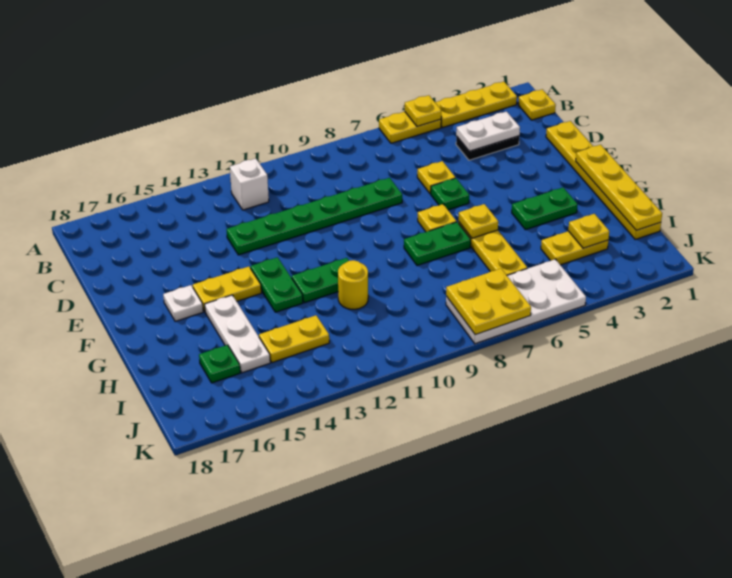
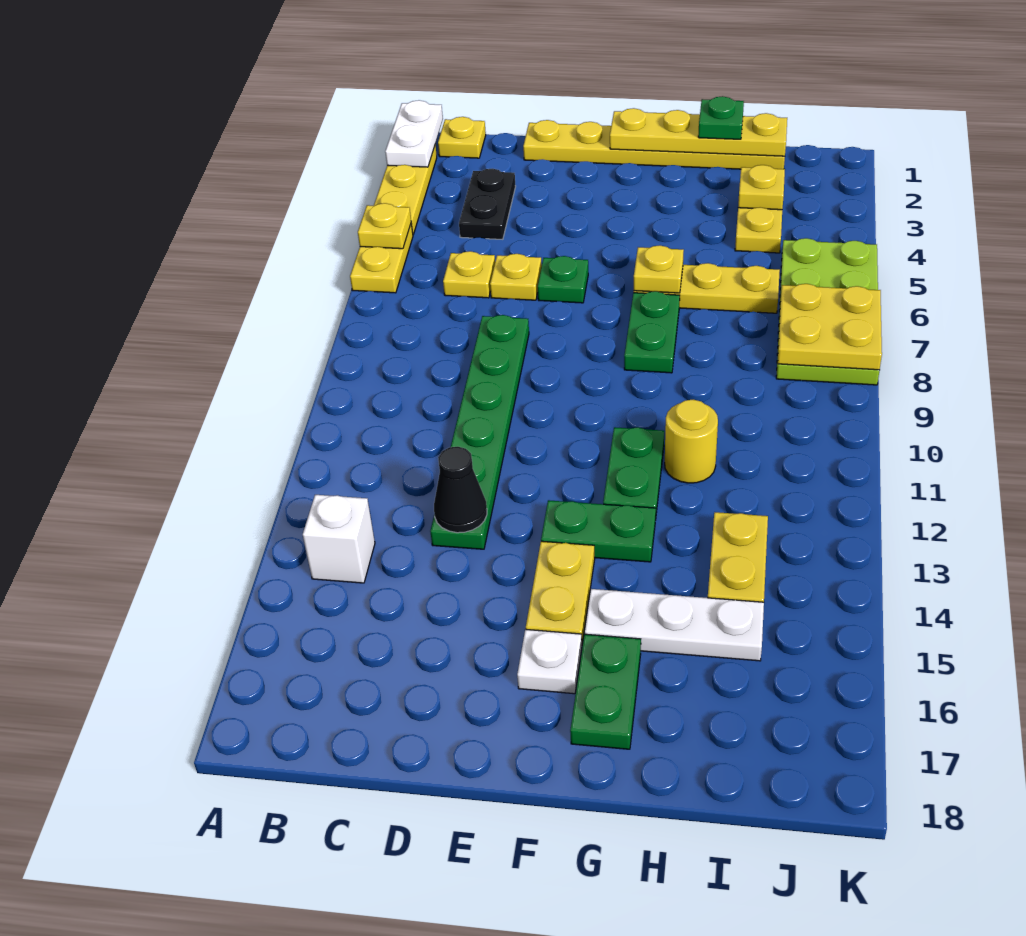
white 1x1 brick [230,159,269,210] -> white 1x1 brick moved to [303,495,375,583]
white 1x2 plate [456,112,520,151] -> white 1x2 plate moved to [385,100,443,167]
none -> black 1x1 cone [434,447,487,533]
yellow 1x1 plate [418,204,457,232] -> yellow 1x1 plate moved to [443,251,495,298]
green 1x2 plate [512,188,578,230] -> green 1x2 plate moved to [570,634,641,749]
green 1x1 plate [199,345,240,383] -> green 1x1 plate moved to [698,96,744,139]
white 2x4 plate [446,259,586,344] -> lime 2x4 plate [776,238,879,385]

